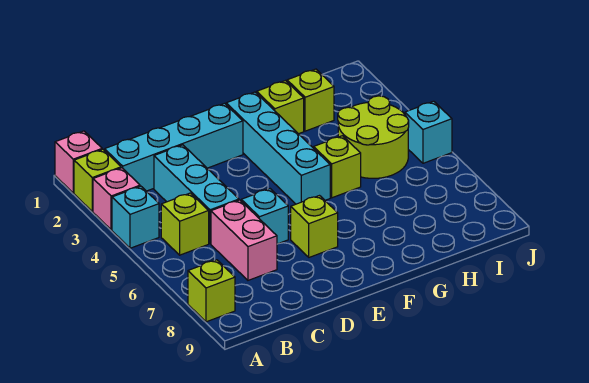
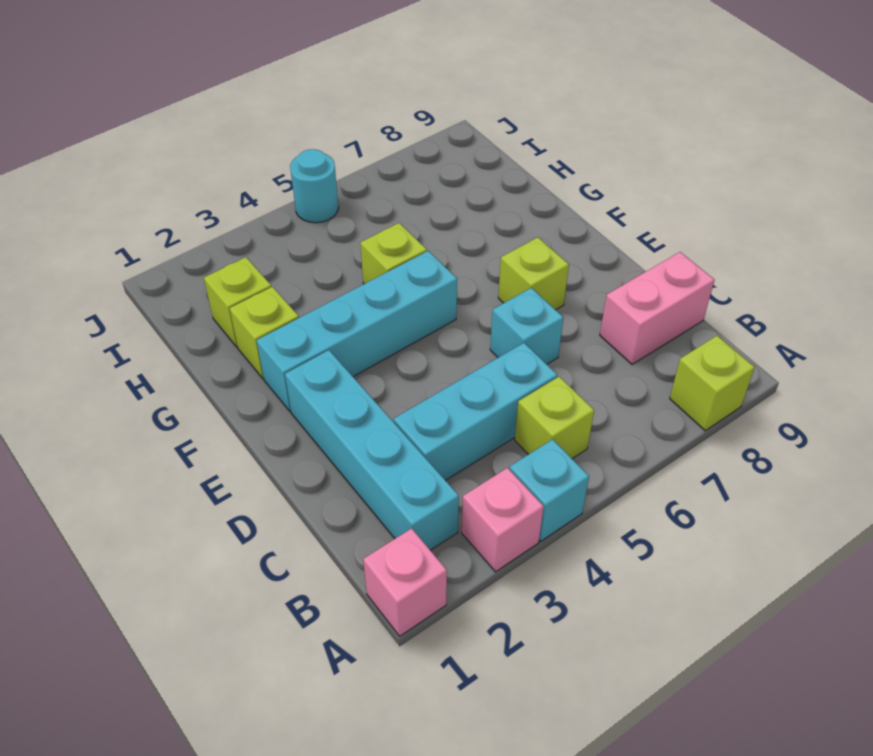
lime 1x1 brick [74,149,121,211] -> none
pink 1x2 brick [211,200,277,280] -> pink 1x2 brick moved to [600,252,714,364]
lime 2x2 round brick [338,96,409,178] -> none
cyan 1x1 brick [405,101,452,163] -> cyan 1x1 round brick [290,149,339,223]

